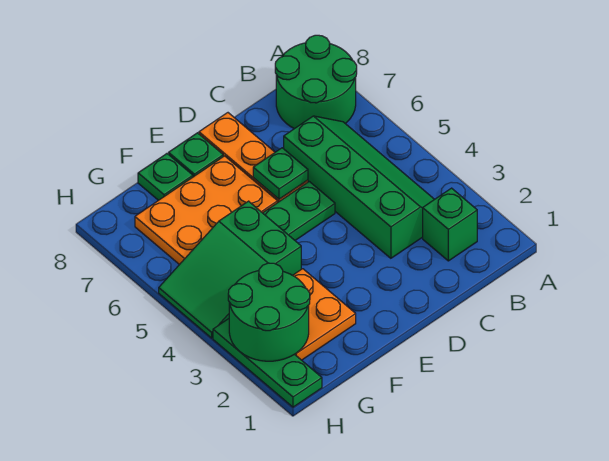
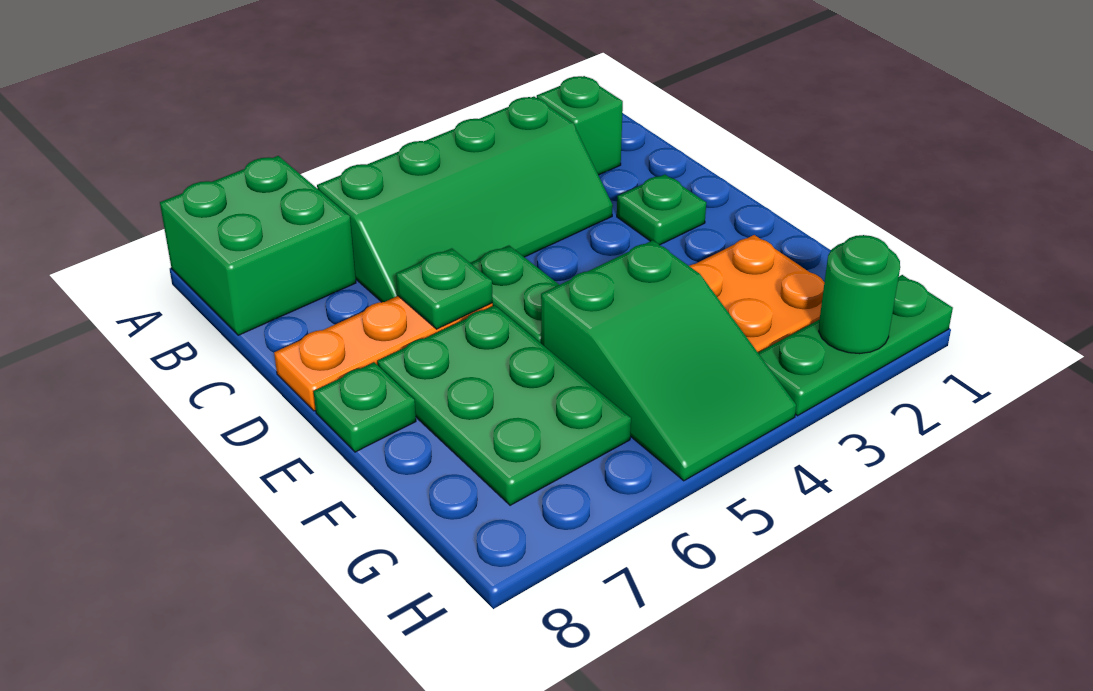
green 2x2 round brick [275,35,357,129] -> green 2x2 brick [160,156,356,335]
green 2x4 slope [284,116,434,258] -> green 2x4 slope turned to [317,97,613,302]
orange 2x3 plate [135,156,278,265] -> green 2x3 plate [377,305,631,505]
green 1x1 plate [138,154,193,200] -> green 1x1 plate moved to [617,174,706,245]
green 2x2 round brick [228,263,310,361] -> green 1x1 round brick [819,235,900,354]

